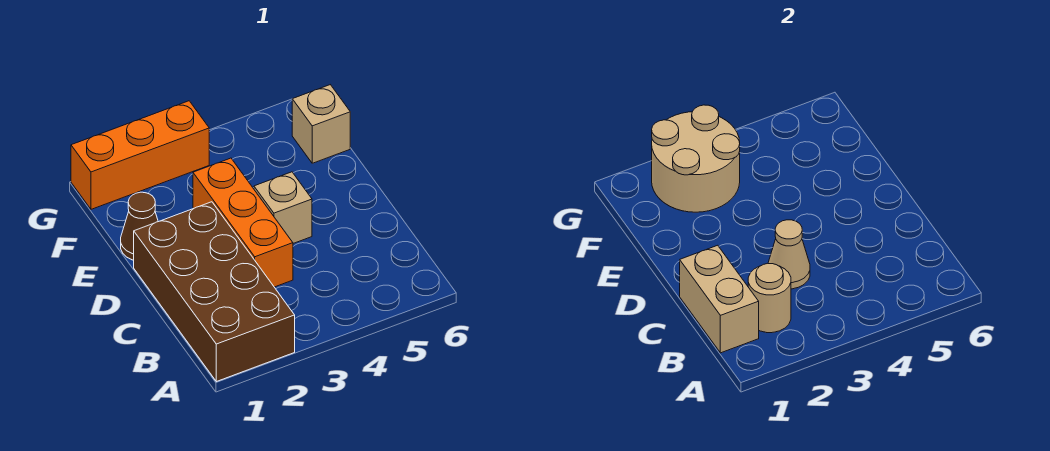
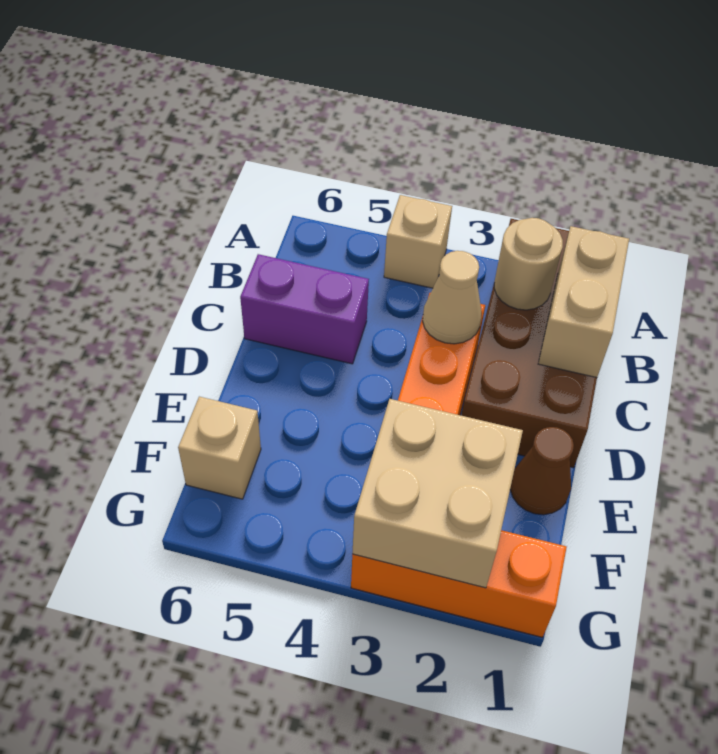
none -> purple 1x2 brick [240,254,369,364]
tan 1x1 brick [254,172,312,243] -> tan 1x1 brick moved to [384,195,452,288]
tan 2x2 round brick [652,105,740,212] -> tan 2x2 brick [352,399,523,588]

